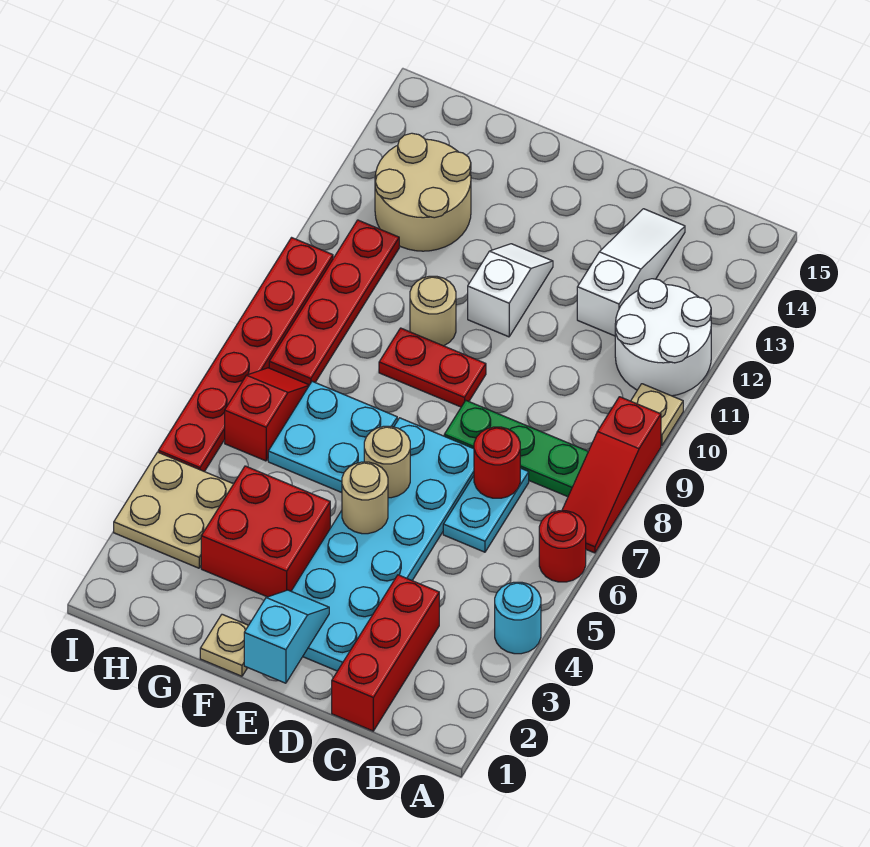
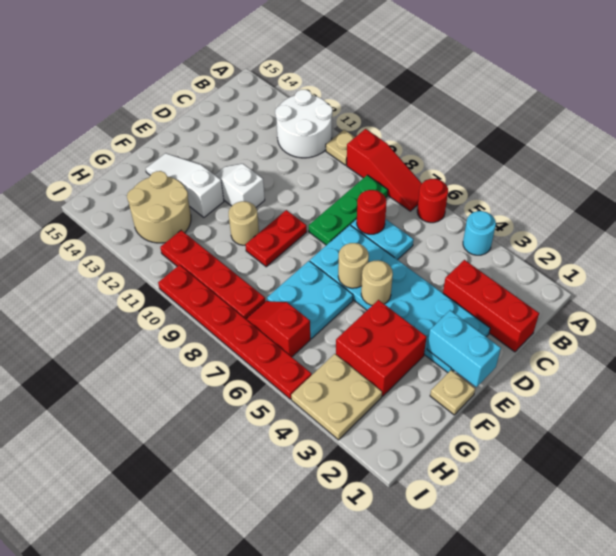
white 1x3 slope [577,209,685,336] -> white 1x3 slope moved to [146,153,224,217]
cyan 1x2 slope [244,590,329,683] -> cyan 1x2 brick [427,310,501,387]

